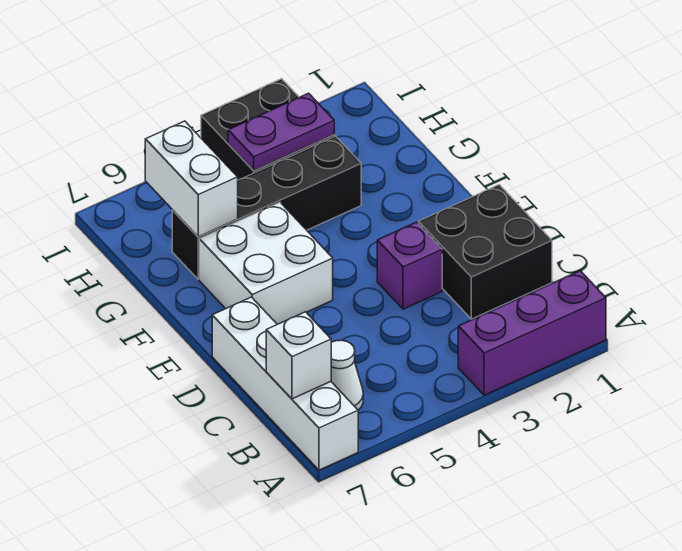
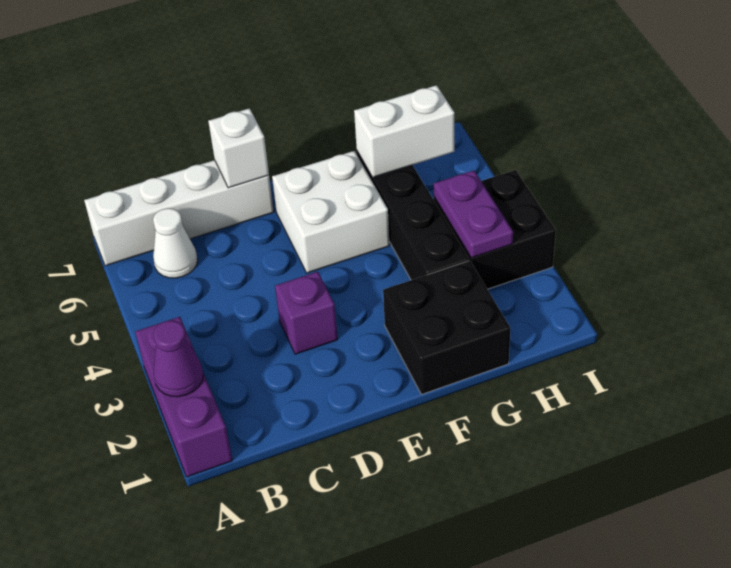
none -> purple 1x1 cone [153,320,203,397]
white 1x1 brick [266,312,331,399] -> white 1x1 brick moved to [208,108,269,188]
black 2x2 brick [419,185,552,319] -> black 2x2 brick moved to [383,261,510,394]

